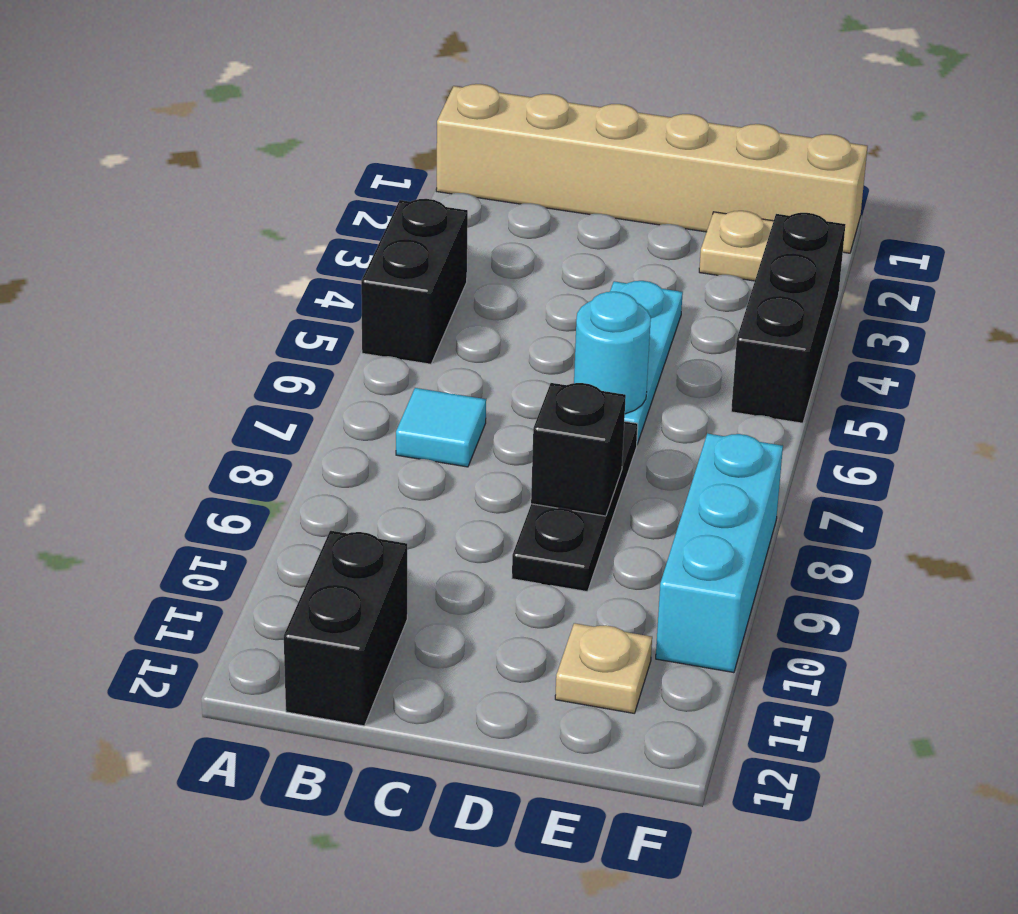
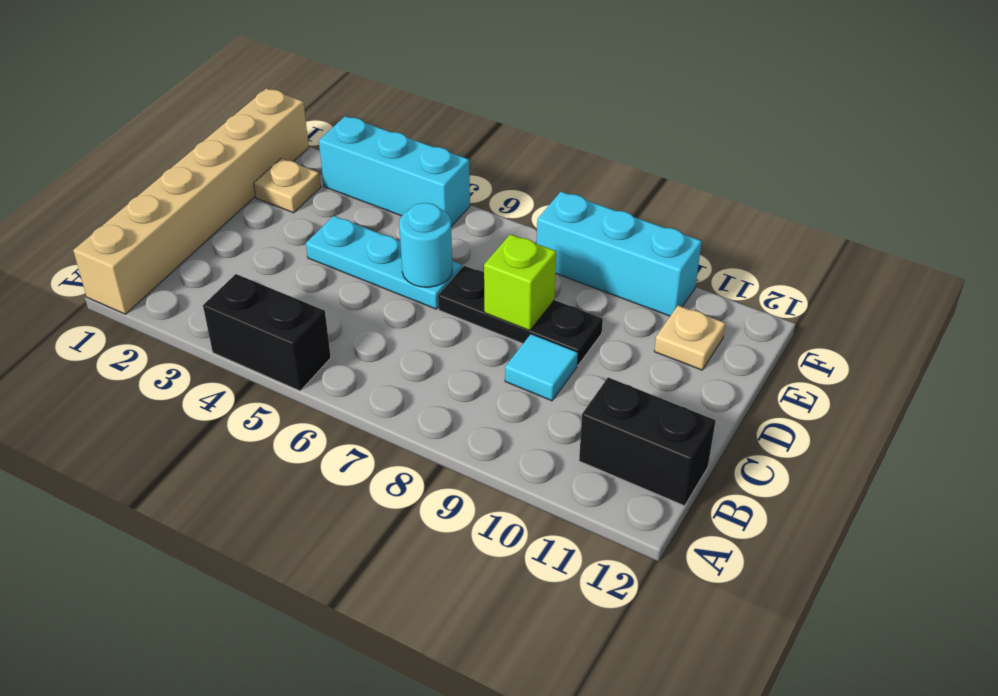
cyan 1x1 tile [396,388,486,467] -> cyan 1x1 tile moved to [505,334,578,401]
black 1x1 brick [531,383,626,516] -> lime 1x1 brick [484,234,556,331]
black 1x3 brick [731,213,845,423] -> cyan 1x3 brick [319,116,470,226]

